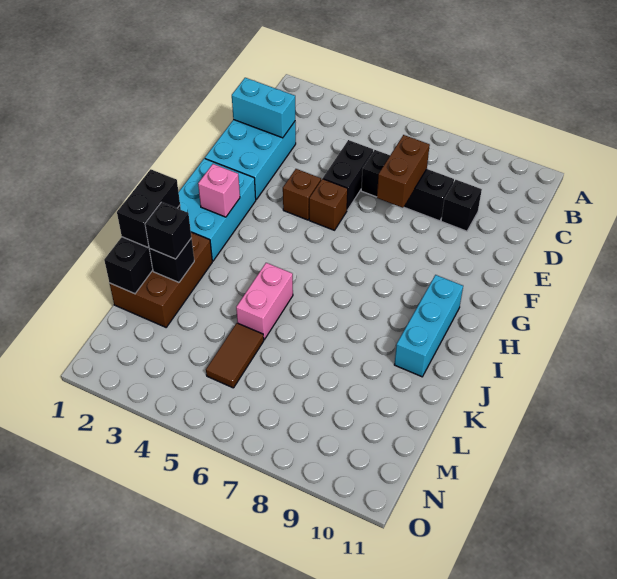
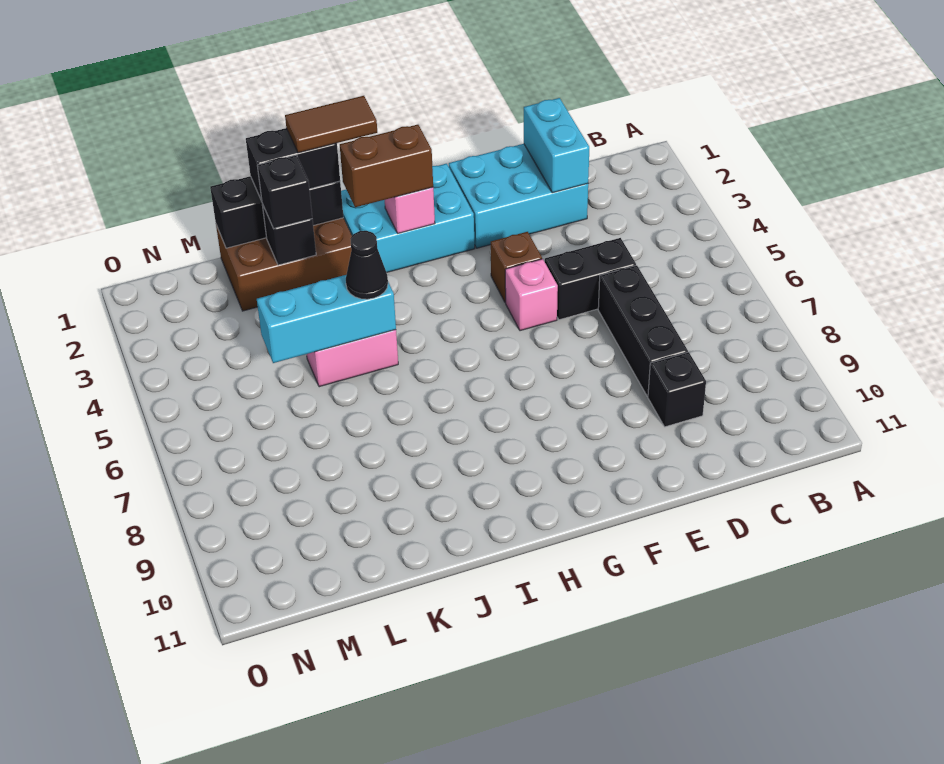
brown 1x2 brick [377,135,430,208] -> brown 1x2 brick moved to [340,125,433,207]
brown 1x1 brick [309,179,348,230] -> pink 1x1 brick [505,259,558,331]
cyan 1x3 brick [394,275,463,377] -> cyan 1x3 brick moved to [257,275,396,363]
none -> black 1x1 cone [346,231,388,299]
brown 1x2 tile [206,323,264,388] -> brown 1x2 tile moved to [285,96,377,153]

